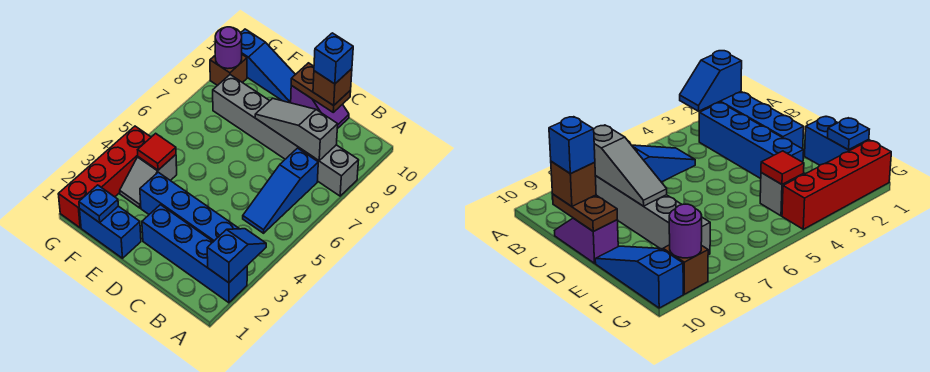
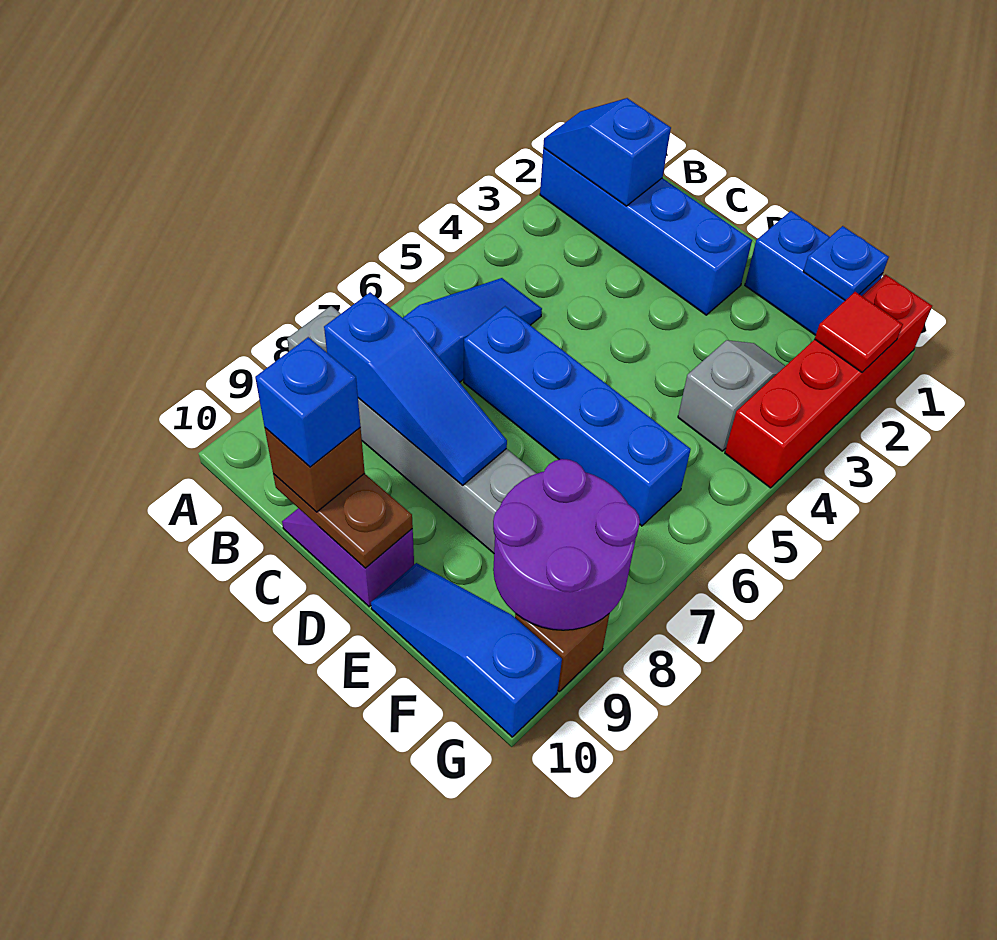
blue 1x2 slope [207,229,266,283] -> blue 1x2 slope turned to [543,98,671,206]
blue 1x4 brick [140,172,239,242] -> blue 1x4 brick moved to [464,306,691,526]
grey 1x3 slope [255,98,338,161] -> blue 1x3 slope [324,292,507,485]
red 1x1 tile [138,133,176,170] -> red 1x1 tile moved to [815,292,903,372]
purple 1x1 round brick [215,27,242,69] -> purple 2x2 round brick [493,459,640,630]

